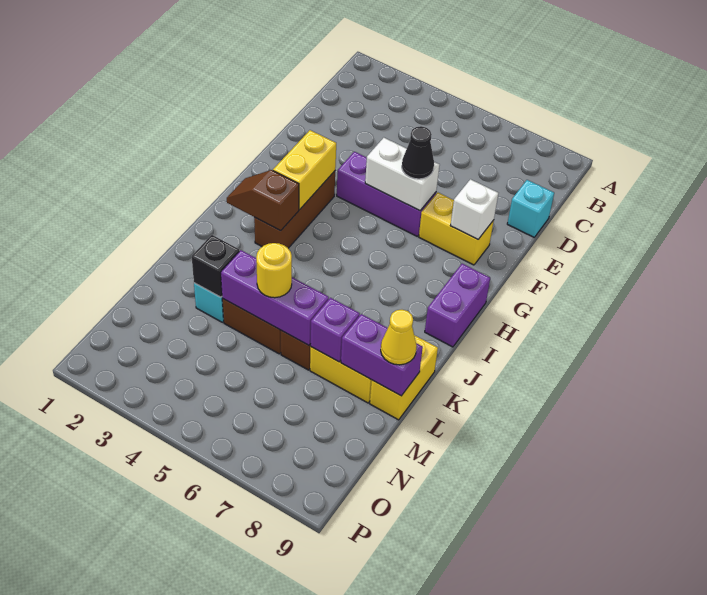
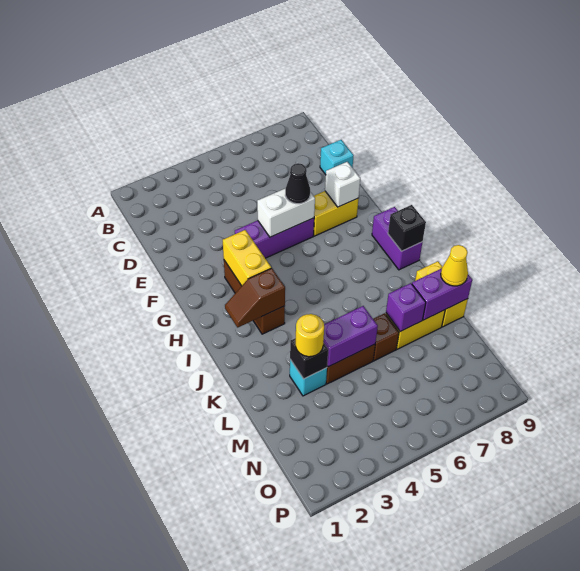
none -> black 1x1 brick [388,205,426,251]
purple 1x3 brick [221,250,329,345] -> purple 1x2 brick [323,306,378,367]
yellow 1x1 round brick [256,243,292,298] -> yellow 1x1 round brick moved to [296,314,324,357]

